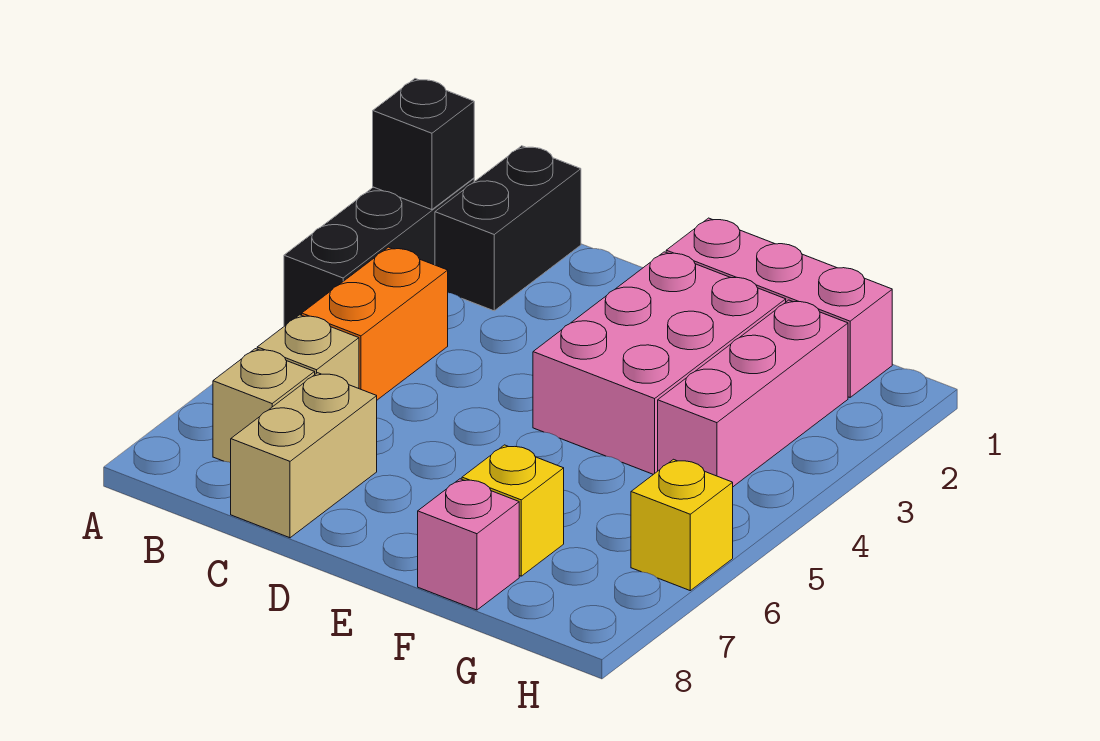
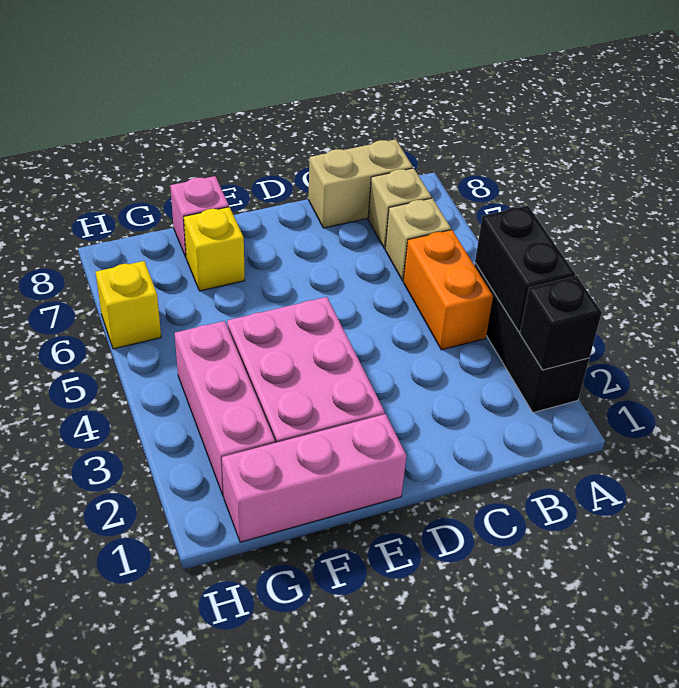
black 1x2 brick [435,146,581,311] -> black 1x2 brick moved to [475,206,575,331]
tan 1x2 brick [231,373,377,538] -> tan 1x2 brick turned to [308,139,413,228]

